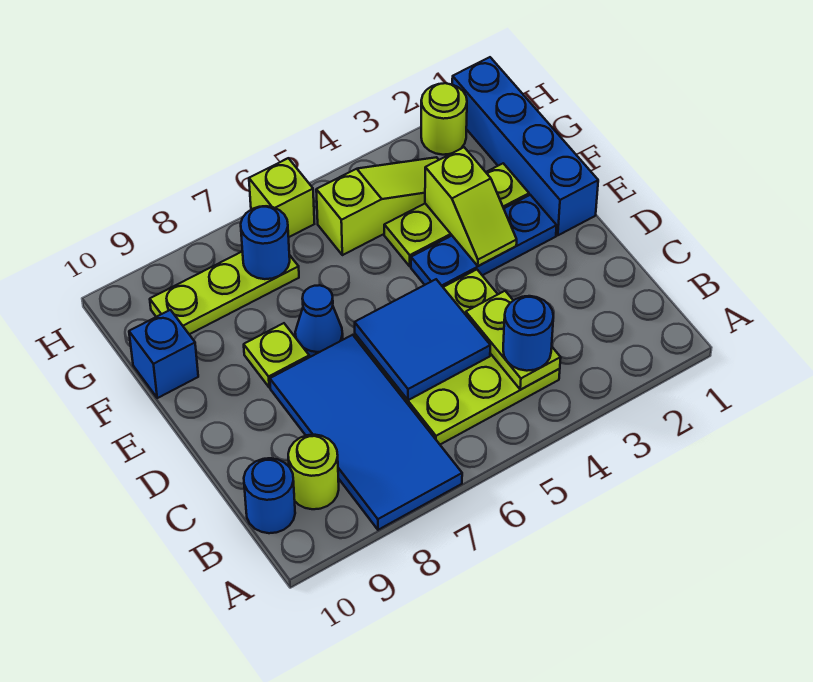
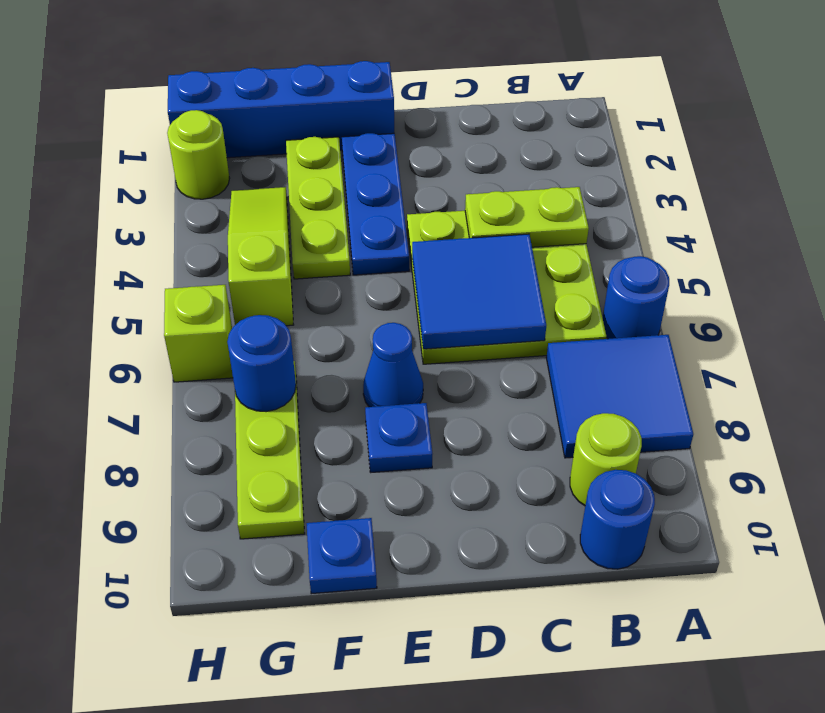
blue 2x4 tile [270,335,462,530] -> blue 2x2 tile [546,335,693,458]
blue 1x1 round brick [503,296,553,371] -> blue 1x1 round brick moved to [603,256,669,339]
lime 1x2 slope [425,147,517,266] -> none
lime 1x1 plate [244,323,309,388] -> blue 1x1 plate [365,403,432,472]
blue 1x1 brick [129,310,198,398] -> blue 1x1 plate [307,518,377,594]

